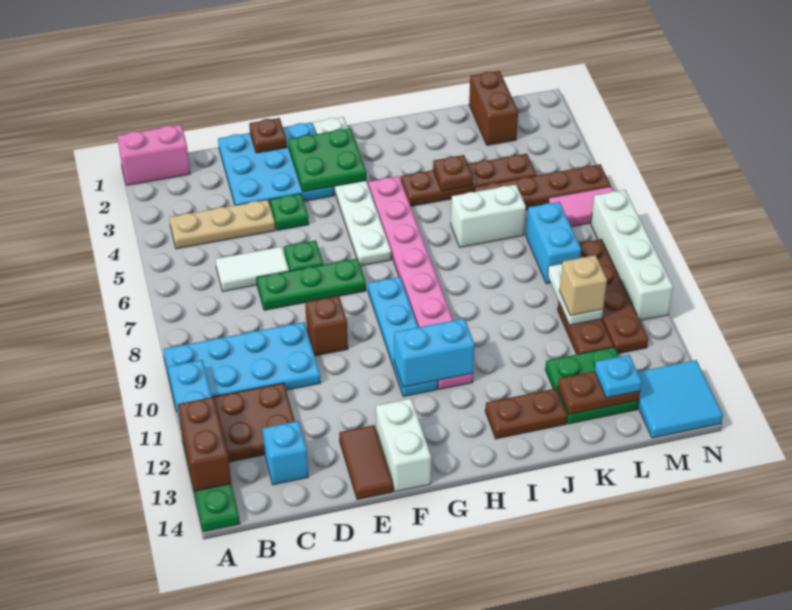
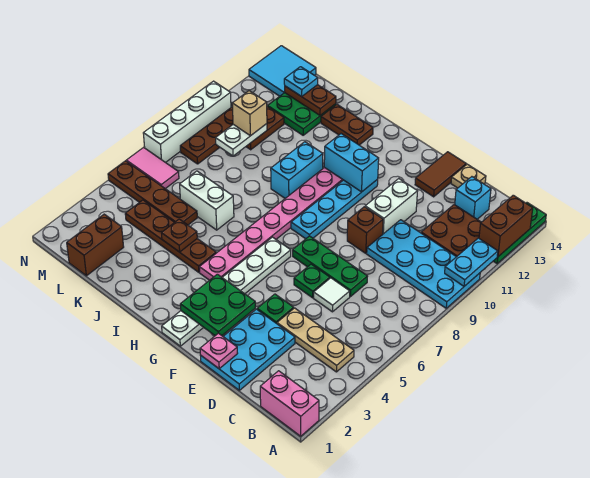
white 1x2 tile [215,247,289,291] -> white 1x1 tile [314,278,350,312]
cyan 3x3 plate [218,122,334,205] -> cyan 2x3 plate [200,309,295,390]
none -> tan 1x1 plate [451,164,486,188]
brown 1x1 plate [249,118,287,153] -> pink 1x1 plate [200,333,238,369]
white 1x2 brick [376,399,431,492] -> white 1x2 brick moved to [365,179,418,234]
cyan 1x2 brick [526,202,581,284] -> cyan 1x2 brick moved to [271,142,323,198]

